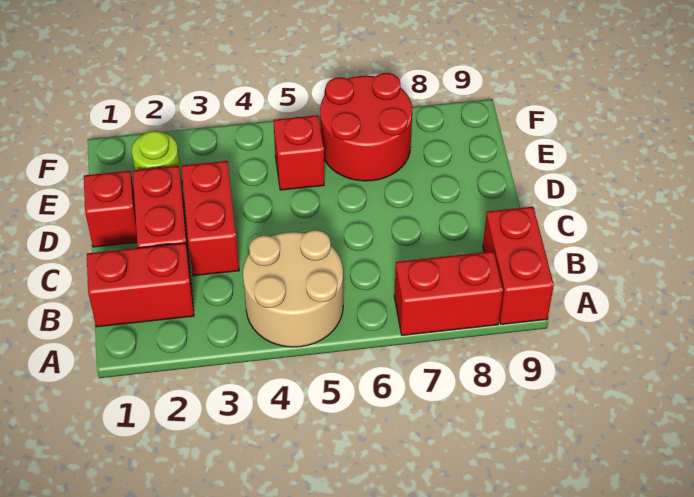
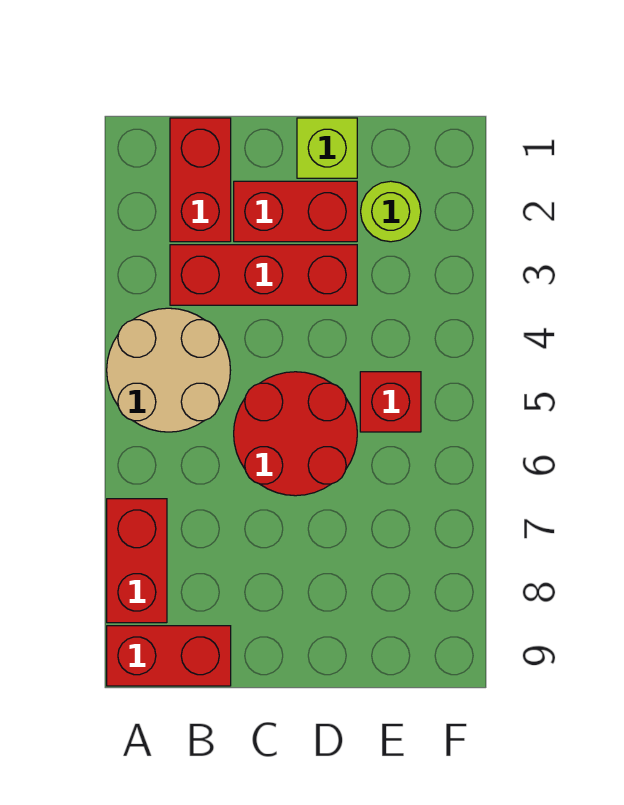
red 1x2 brick [182,161,239,276] -> red 1x3 brick [170,245,357,305]
red 1x1 brick [84,171,137,247] -> lime 1x1 brick [297,118,357,178]
red 2x2 round brick [320,73,412,181] -> red 2x2 round brick moved to [234,372,357,496]

